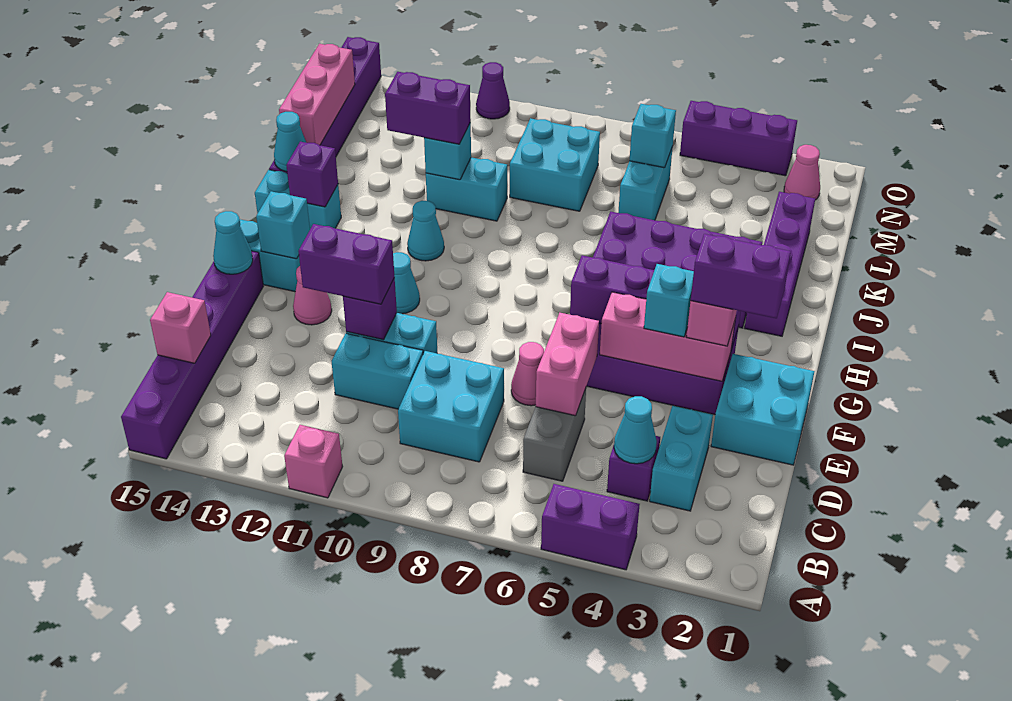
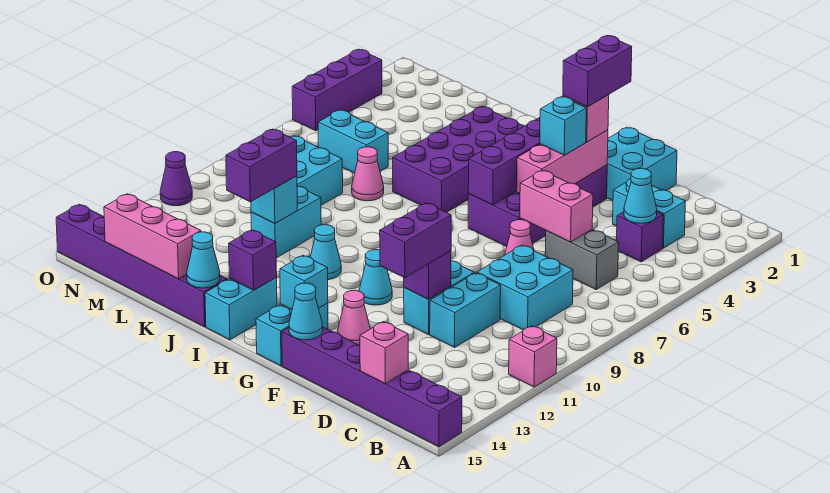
purple 1x2 brick [541,484,640,570] -> none
purple 1x4 brick [745,192,815,336] -> none
cyan 1x1 brick [629,104,676,168] -> none
pink 1x1 cone [784,145,820,200] -> pink 1x1 cone moved to [352,147,384,201]

